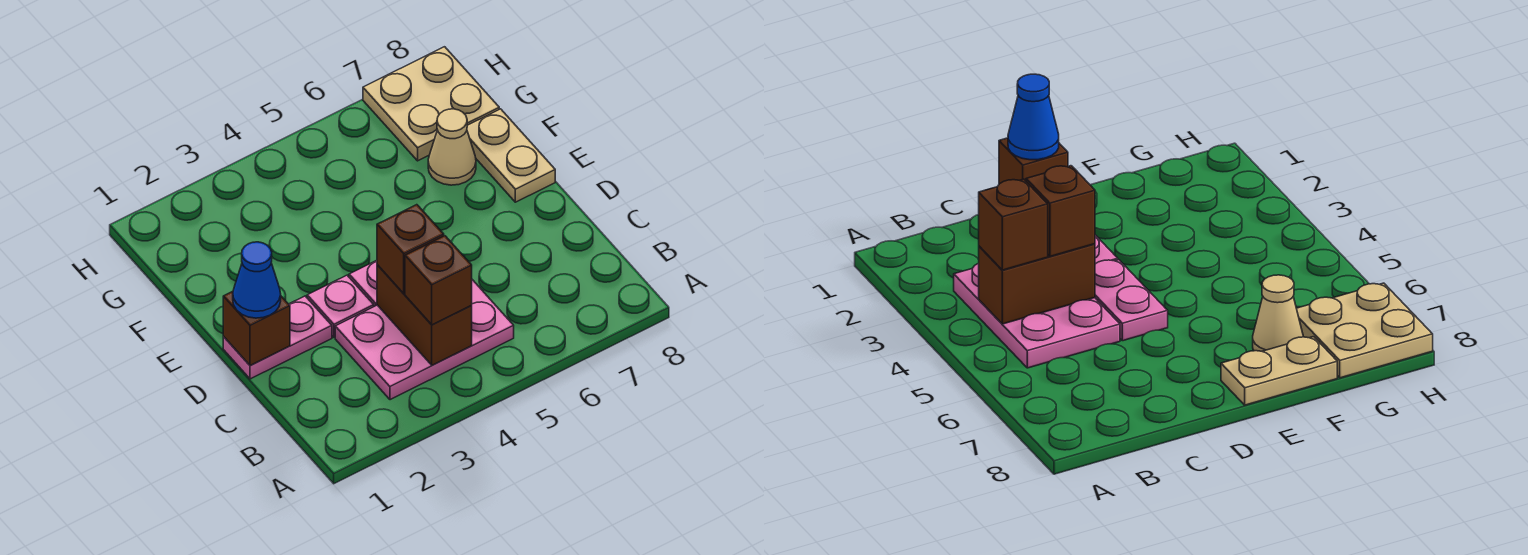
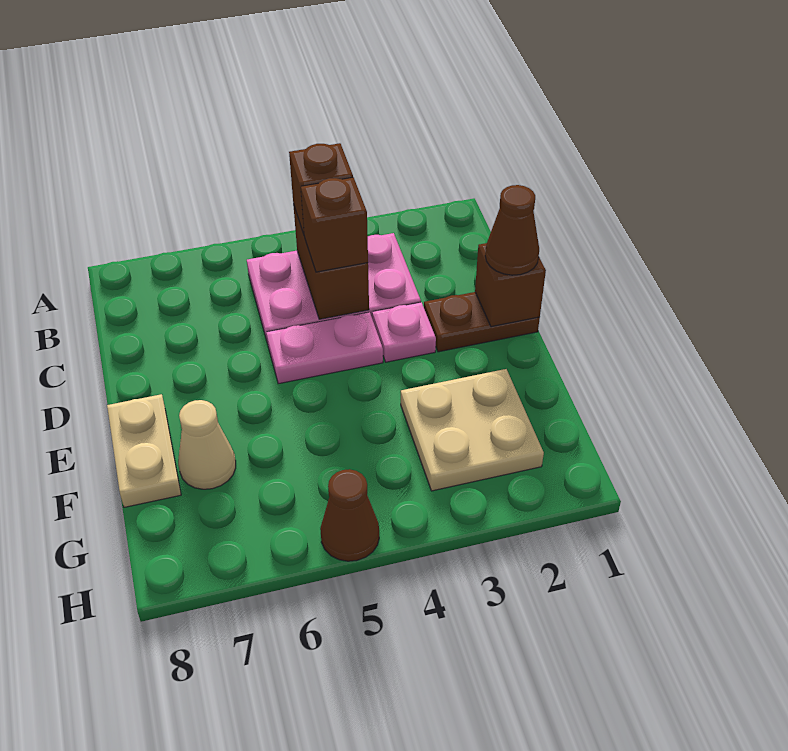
pink 1x2 plate [223,296,332,379] -> brown 1x2 plate [424,292,540,352]
blue 1x1 cone [233,242,281,318] -> brown 1x1 cone [485,185,539,275]
tan 2x2 plate [363,47,499,161] -> tan 2x2 plate moved to [401,369,544,491]
none -> brown 1x1 cone [320,469,379,561]

